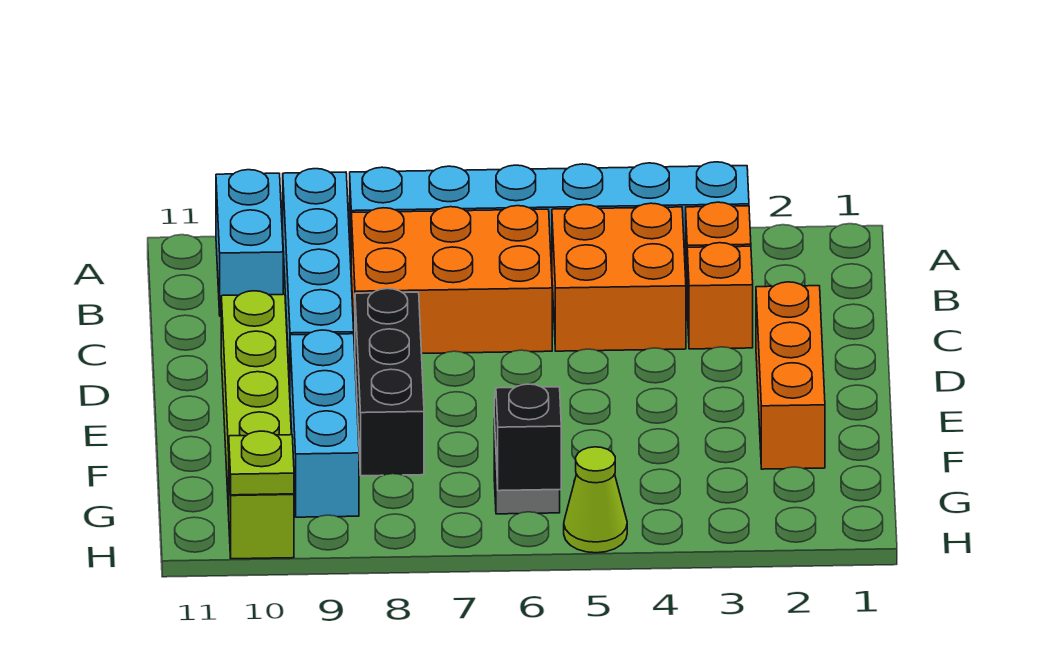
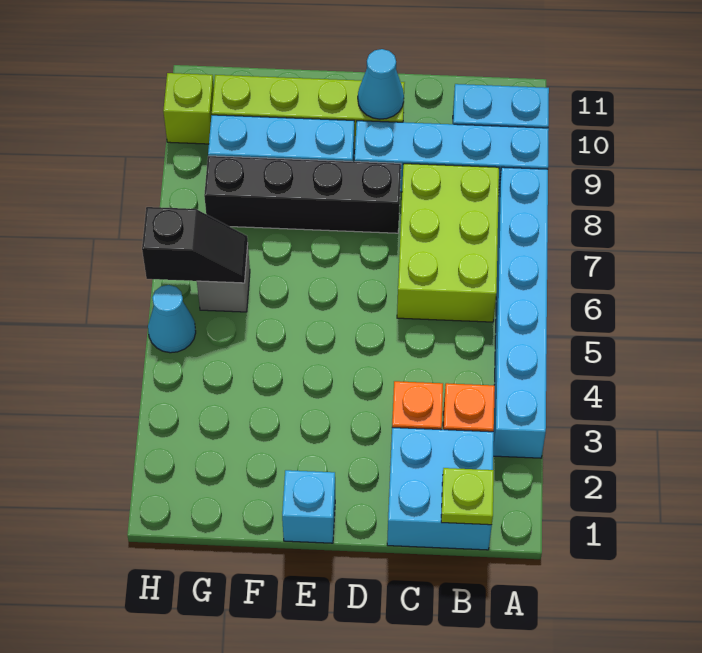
none -> cyan 2x2 brick [387,428,494,550]
orange 2x2 brick [552,203,686,351] -> none
orange 2x3 brick [351,206,552,354] -> lime 2x3 brick [397,164,499,322]
orange 1x3 brick [756,282,825,469] -> none
black 1x3 brick [355,289,424,476] -> black 1x4 brick [204,156,401,233]
none -> cyan 1x1 cone [358,49,404,119]
none -> cyan 1x1 brick [282,470,335,543]
lime 1x1 cone [564,447,627,553] -> cyan 1x1 cone [148,285,196,353]
lime 1x1 plate [229,431,294,495] -> lime 1x1 plate moved to [441,468,494,525]

